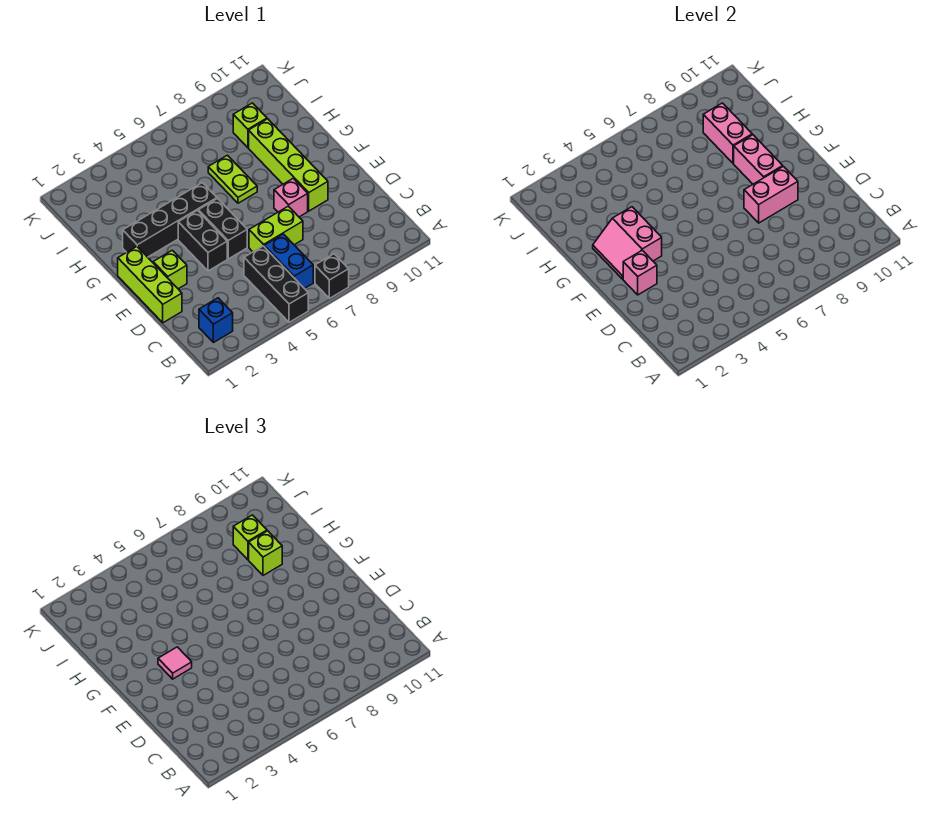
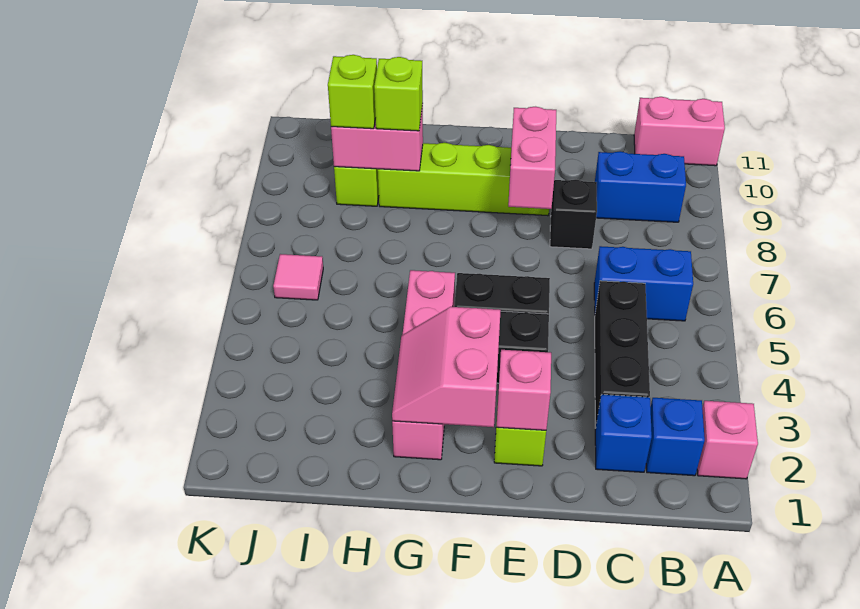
black 1x3 brick [244,246,308,322] -> black 1x3 brick turned to [595,281,650,428]
black 1x1 brick [315,254,349,298] -> black 1x1 brick moved to [550,180,597,249]
none -> blue 1x2 brick [595,151,686,222]
none -> blue 1x1 brick [595,394,652,472]
lime 1x3 brick [118,247,182,323] -> none
lime 1x2 brick [249,206,303,252] -> none
pink 1x1 brick [274,178,308,217] -> pink 1x1 brick moved to [697,401,758,479]
pink 2x2 slope [593,207,662,279] -> pink 2x2 slope turned to [392,307,501,427]
pink 1x1 tile [158,647,192,679] -> pink 1x1 tile moved to [273,254,323,300]
pink 1x2 brick [734,135,783,184] -> pink 1x2 brick moved to [634,97,725,166]
black 1x4 brick [123,183,217,257] -> pink 1x4 brick [392,270,455,460]
lime 1x2 plate [208,155,257,203] -> none

